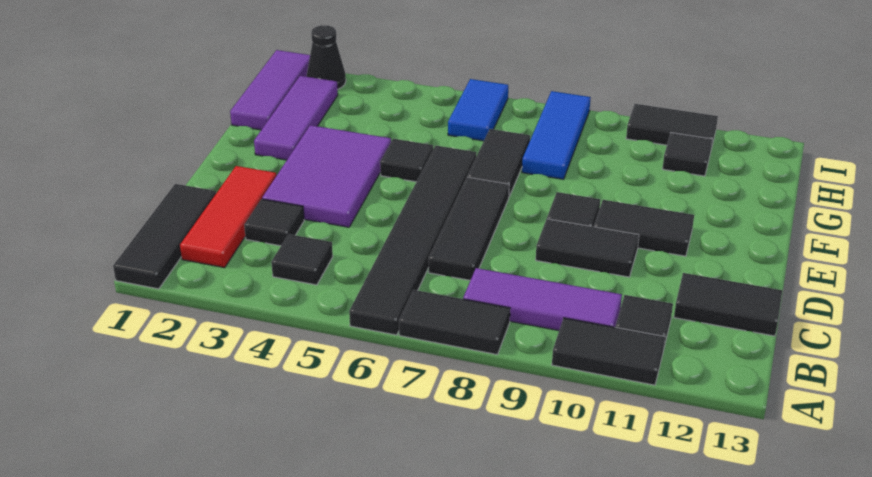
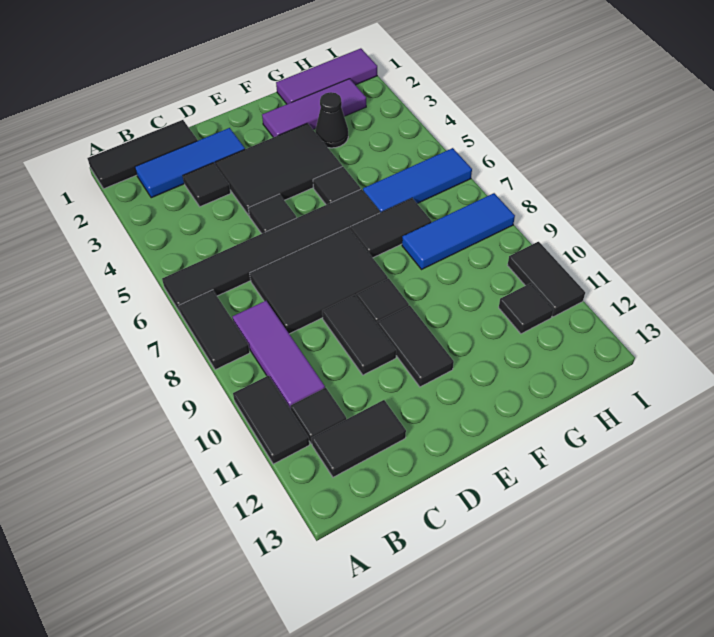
red 1x3 tile [180,166,277,268] -> blue 1x3 tile [135,128,245,198]
black 1x1 tile [271,234,333,285] -> black 1x1 tile moved to [248,194,297,234]
black 1x3 tile [429,177,509,280] -> black 2x3 tile [250,228,388,334]
black 1x2 tile [674,273,782,336] -> black 1x2 tile turned to [312,400,406,477]
purple 2x3 tile [262,125,391,227] -> black 2x3 tile [215,123,342,215]
blue 1x2 tile [448,79,508,141] -> blue 1x3 tile [363,148,472,213]
black 1x1 cone [307,25,346,89] -> black 1x1 cone moved to [315,92,348,148]

